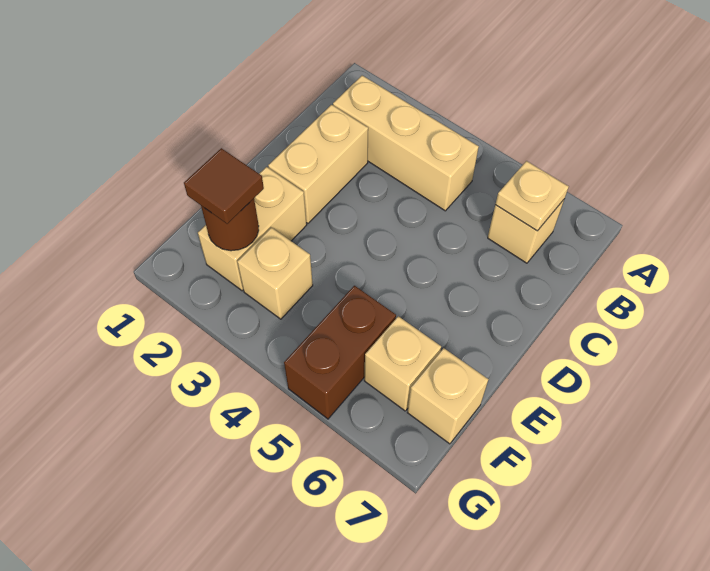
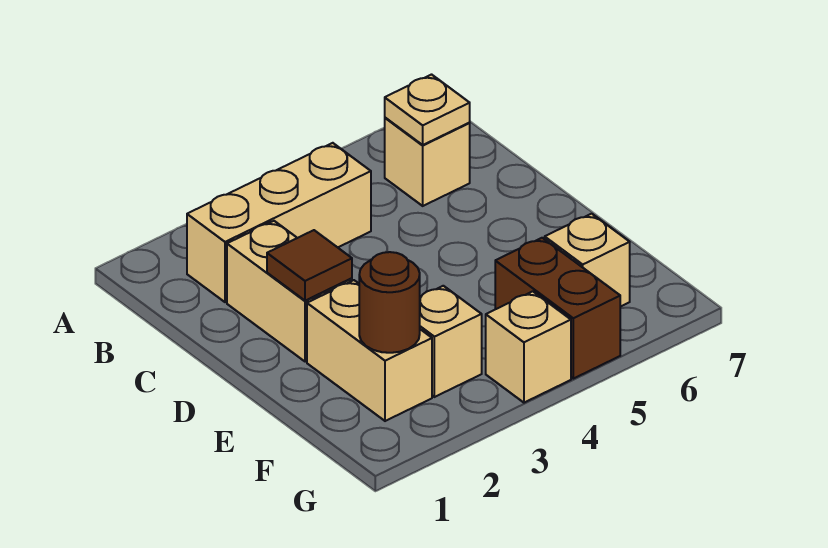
brown 1x1 tile [184,148,264,224] -> brown 1x1 tile moved to [267,230,352,301]
tan 1x1 brick [407,348,489,444] -> tan 1x1 brick moved to [486,291,571,403]

